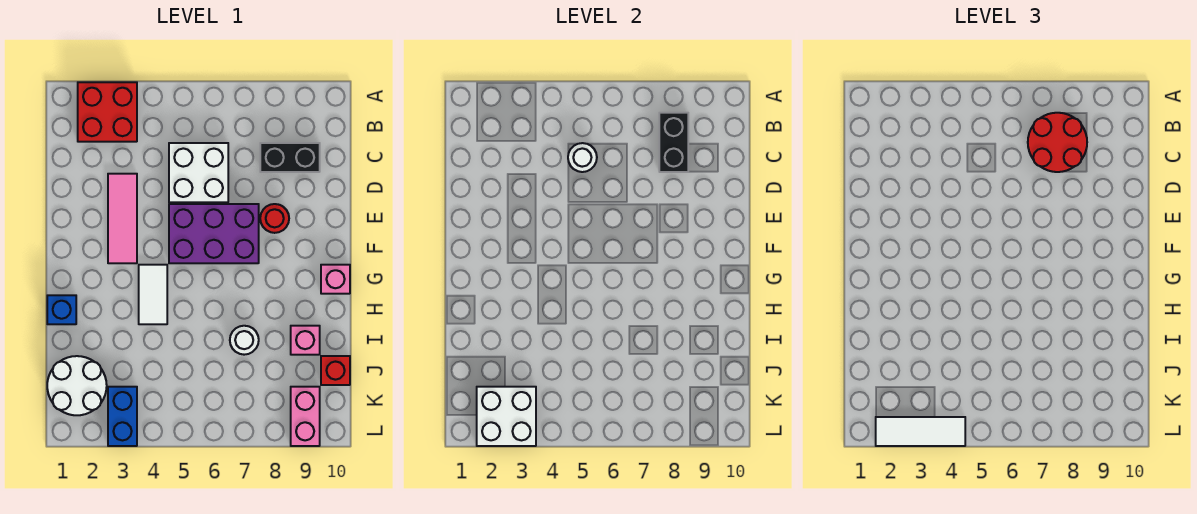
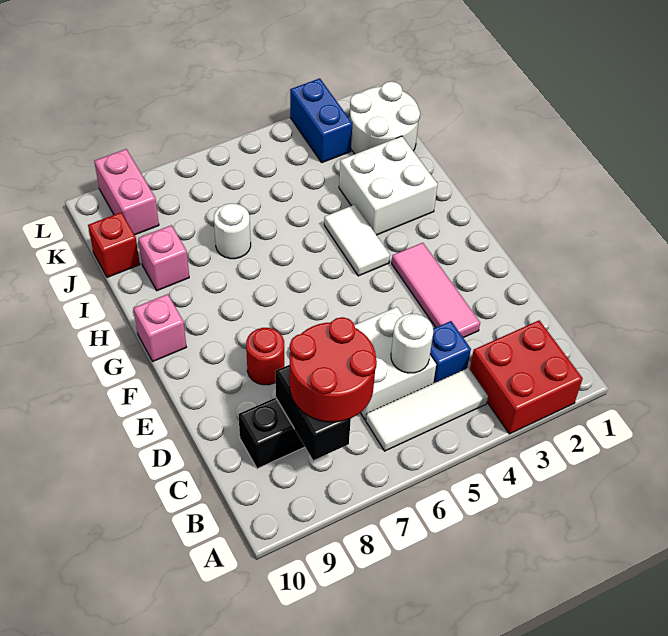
purple 2x3 brick [169,204,259,263] -> none
blue 1x1 brick [47,295,76,324] -> blue 1x1 brick moved to [430,321,471,383]
white 2x2 brick [477,387,536,446] -> white 2x2 brick moved to [339,136,438,235]
white 1x3 tile [876,417,965,446] -> white 1x3 tile moved to [366,368,488,451]

